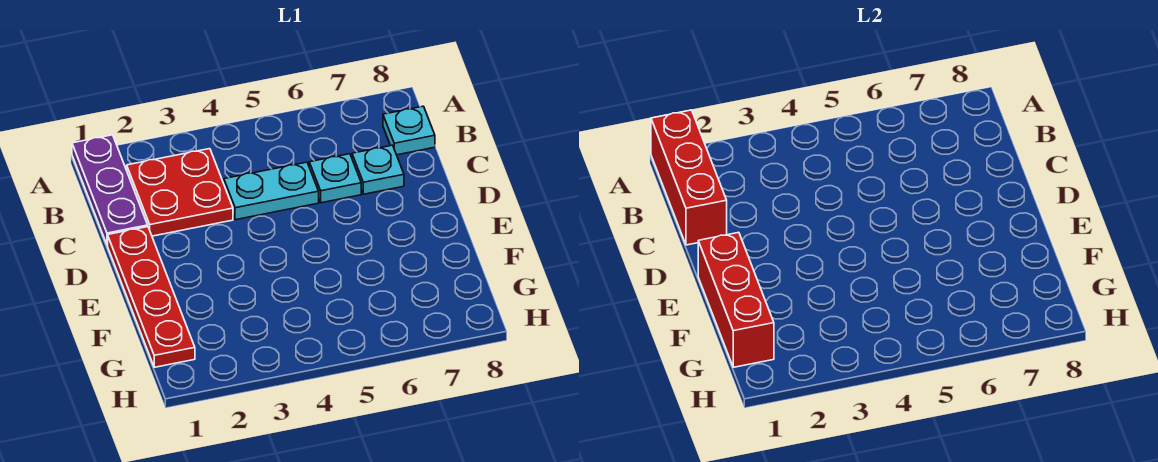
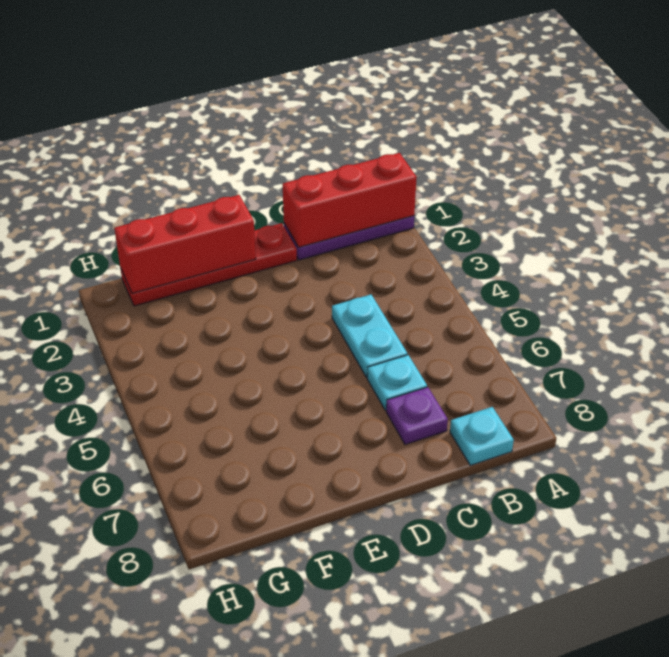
red 2x2 plate [127,149,233,236] -> none
cyan 1x1 plate [352,145,404,194] -> purple 1x1 plate [386,387,448,445]

